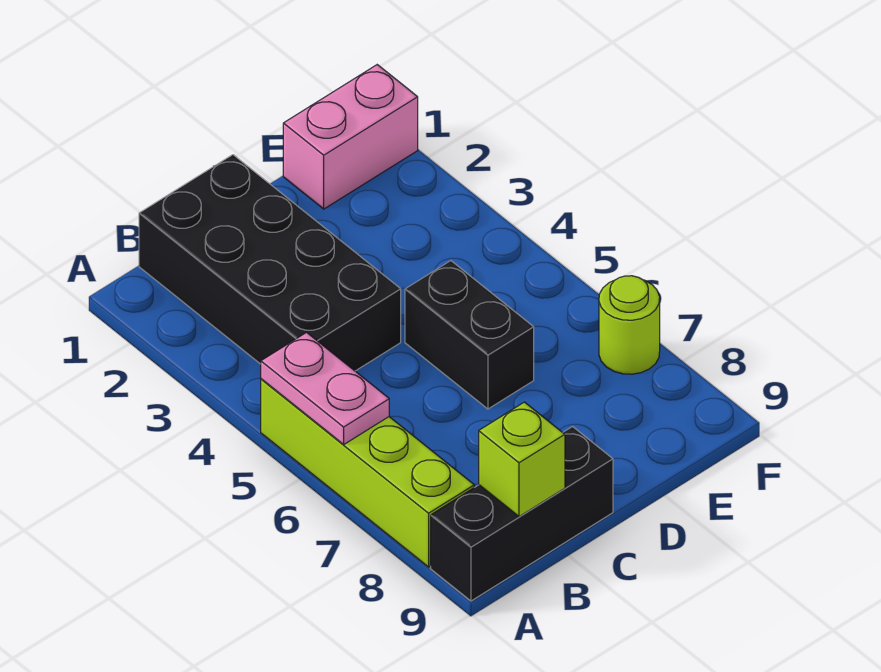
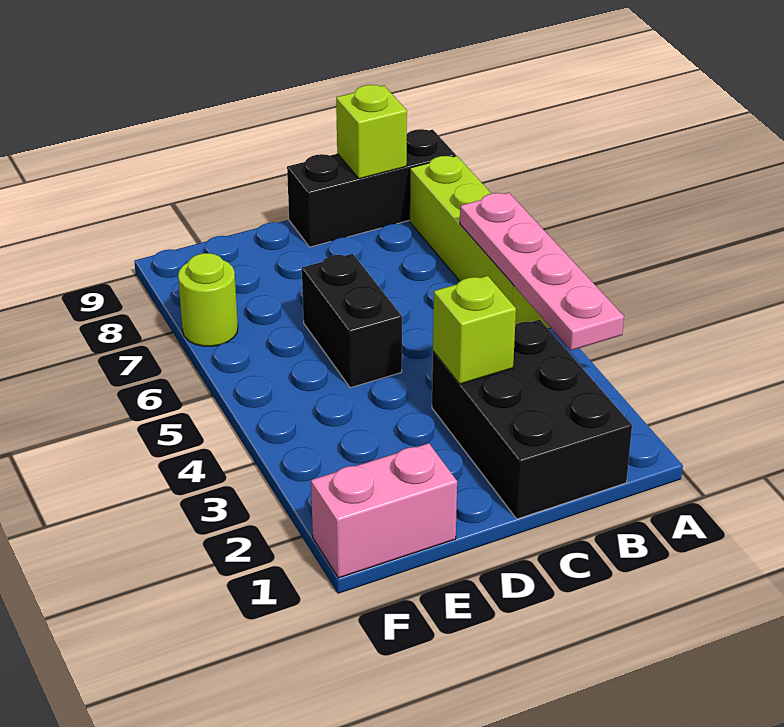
pink 1x2 plate [261,332,389,444] -> pink 1x4 plate [460,193,624,351]
black 2x4 brick [139,155,401,371] -> black 2x3 brick [432,320,632,519]
none -> lime 1x1 brick [433,276,516,384]

